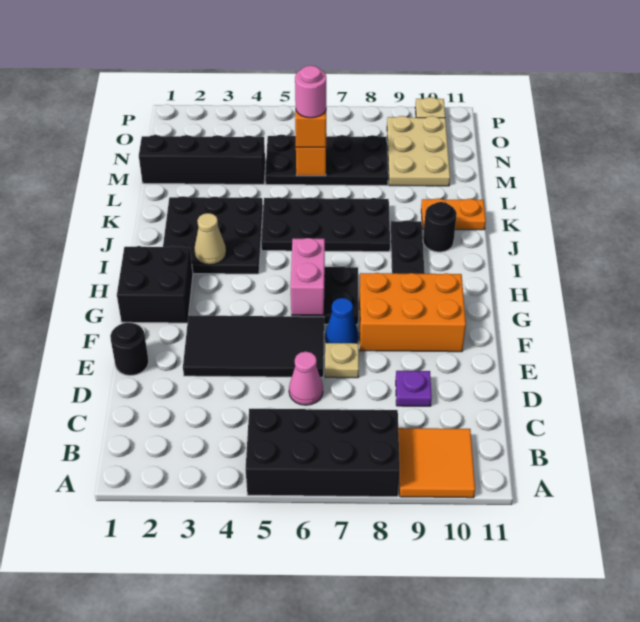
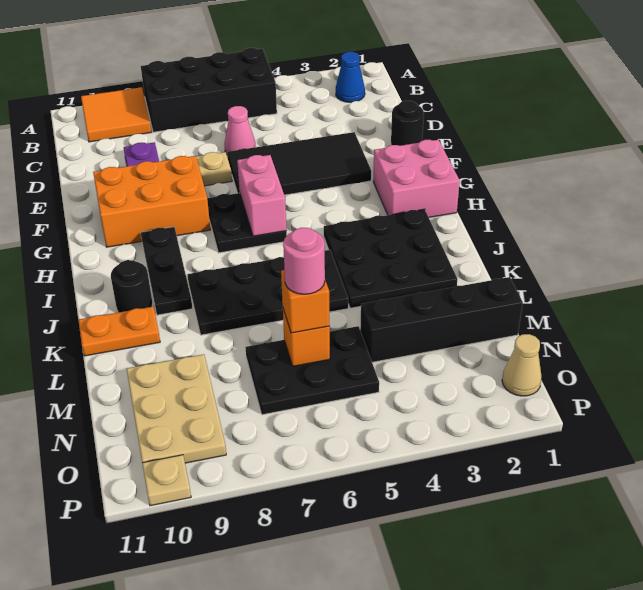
blue 1x1 cone [325,298,358,343] -> blue 1x1 cone moved to [336,52,365,102]
black 2x2 brick [117,246,193,323] -> pink 2x2 brick [373,140,460,217]
tan 1x1 cone [194,213,226,265] -> tan 1x1 cone moved to [502,334,542,396]
black 2x4 plate [265,135,388,186] -> black 2x3 plate [245,326,379,415]

